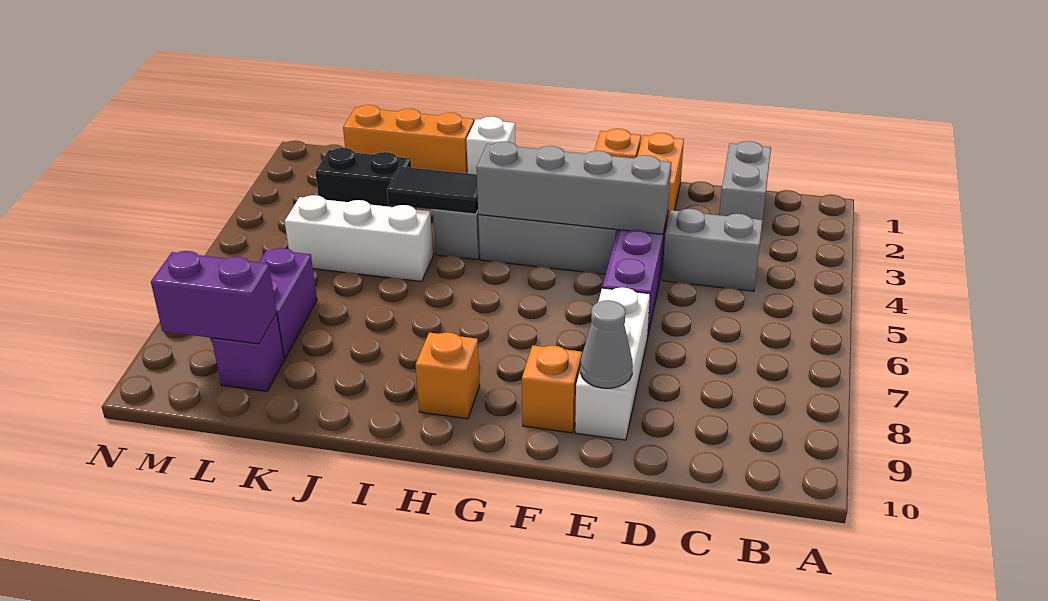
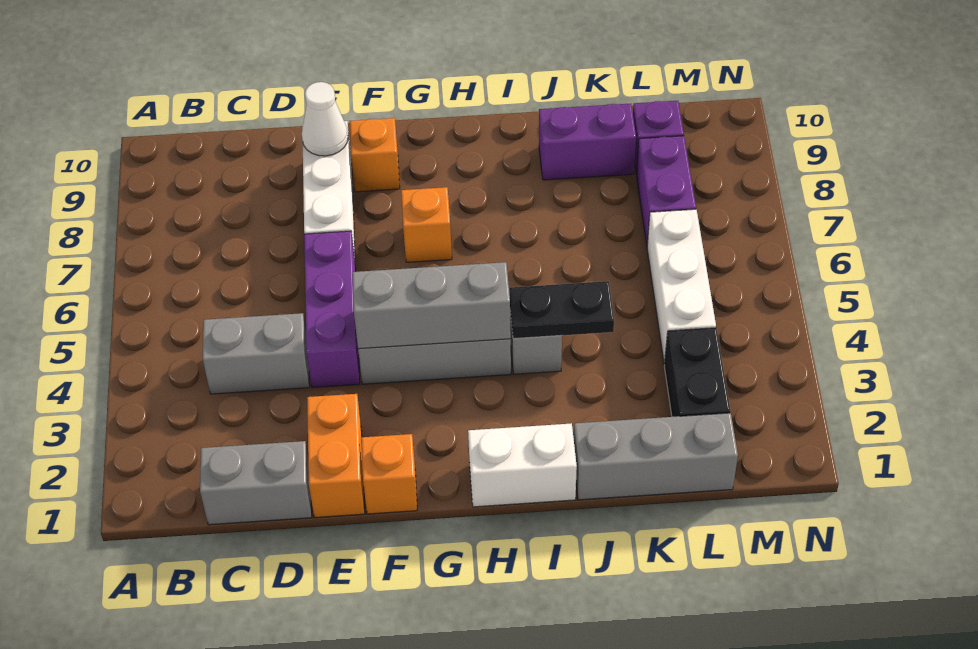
grey 1x2 brick [719,141,771,220] -> grey 1x2 brick turned to [200,441,312,525]
grey 1x4 brick [476,141,671,234] -> grey 1x3 brick [352,262,511,349]
grey 1x1 cone [580,300,633,388] -> white 1x1 cone [302,82,348,156]
orange 1x1 brick [416,332,480,419] -> orange 1x1 brick moved to [401,187,452,262]
white 1x1 brick [466,117,515,174] -> white 1x2 brick [468,423,577,507]
black 1x2 tile [387,166,478,214] -> black 1x2 plate [509,281,614,339]
orange 1x3 brick [343,105,474,173] -> grey 1x3 brick [574,413,738,500]
white 1x3 brick [285,195,433,281] -> white 1x3 brick turned to [647,209,716,365]
black 1x2 brick [315,148,411,207] -> black 1x2 brick turned to [664,328,730,417]
purple 1x2 brick [151,251,277,344] -> purple 1x2 brick moved to [539,103,636,180]

